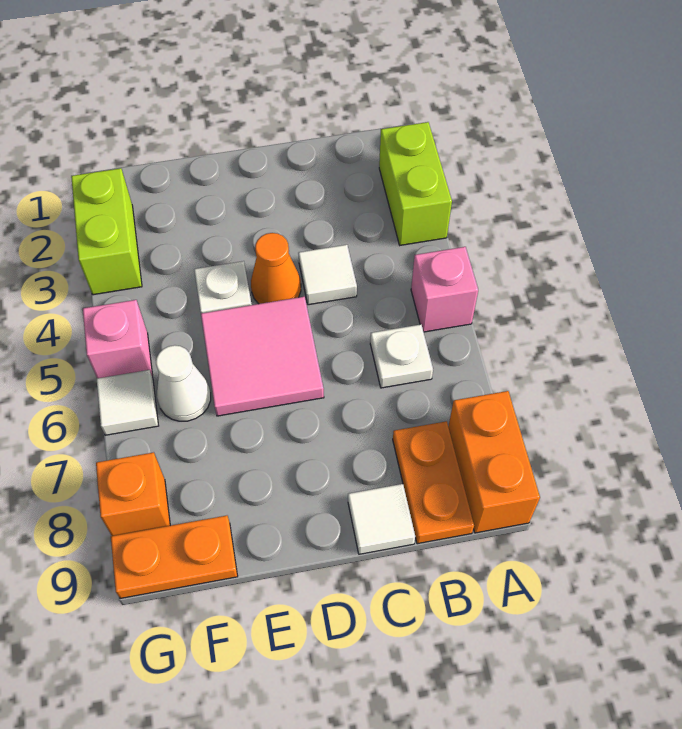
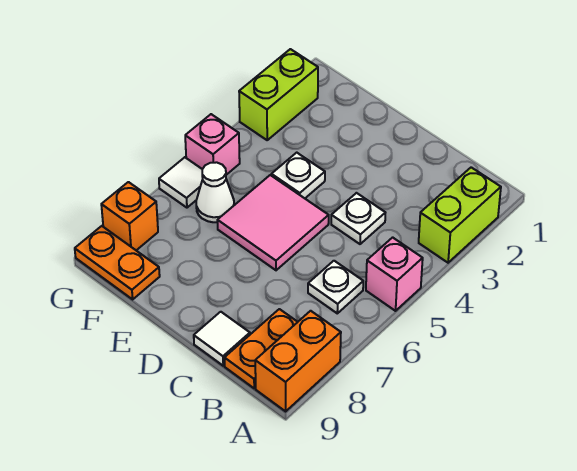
white 1x1 tile [298,245,357,305] -> white 1x1 plate [331,193,385,244]
orange 1x1 cone [251,233,301,304] -> none

